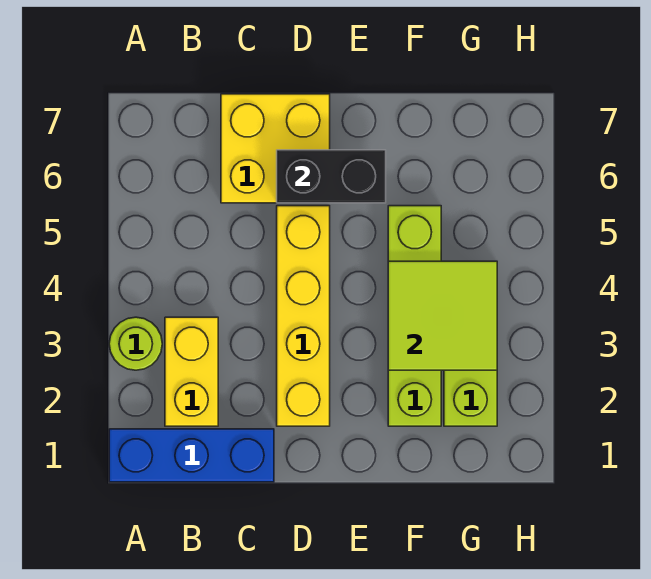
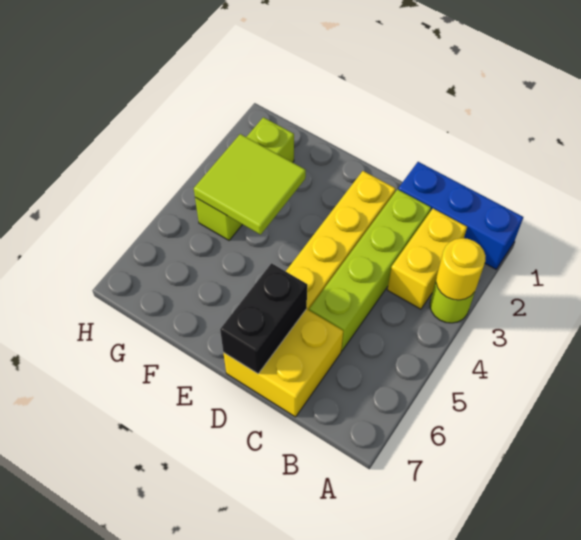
none -> yellow 1x1 round brick [436,238,486,300]
black 1x2 brick [277,150,386,203] -> black 1x2 brick turned to [220,263,307,374]
lime 1x4 brick [388,206,441,426] -> lime 1x4 brick moved to [309,189,431,351]

